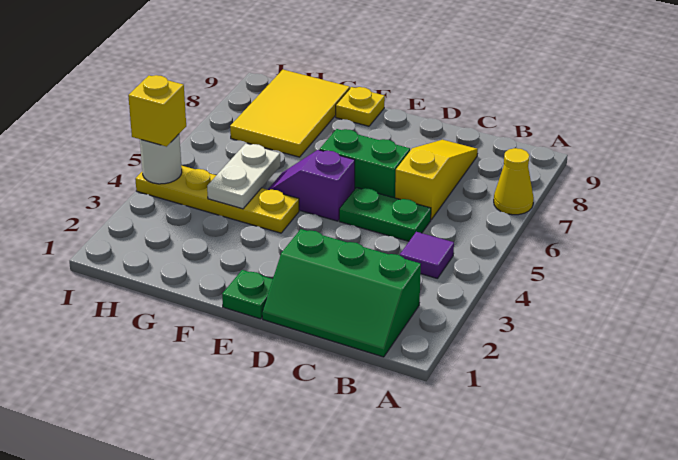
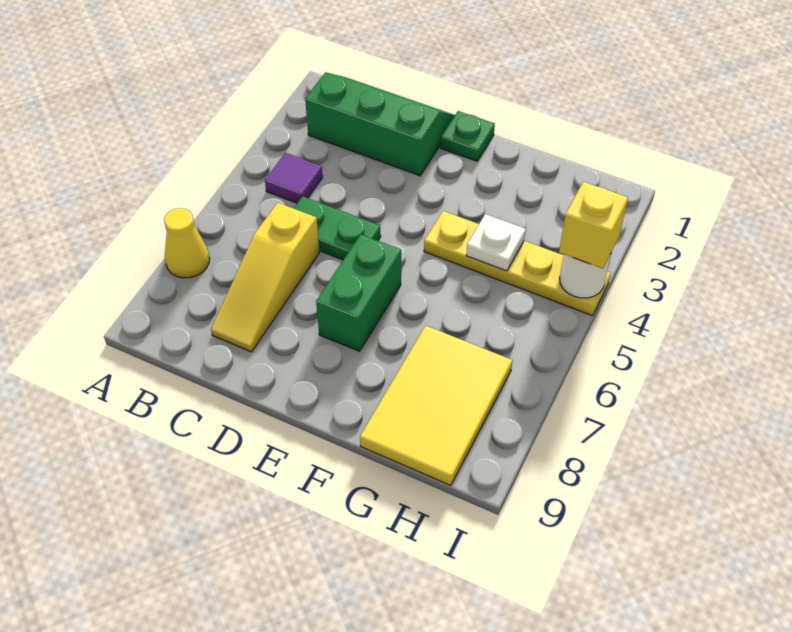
green 1x2 brick [320,129,410,198] -> green 1x2 brick turned to [316,234,401,351]
purple 1x2 slope [268,150,355,221] -> none
yellow 1x1 plate [336,87,385,126] -> none
white 1x2 plate [207,144,280,209] -> white 1x1 plate [466,214,526,271]

